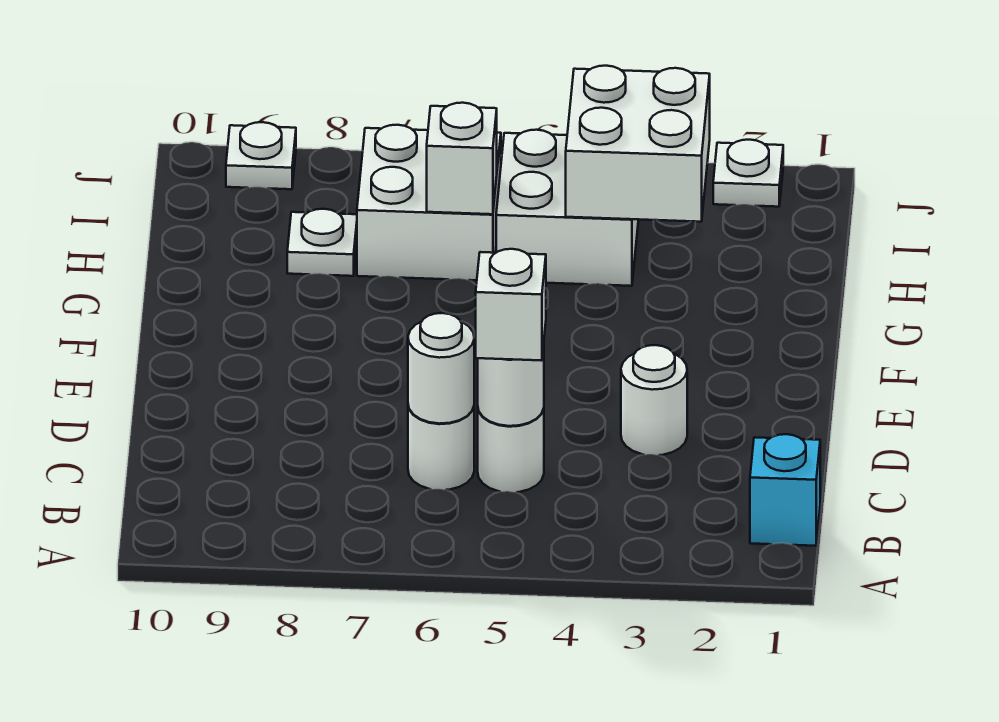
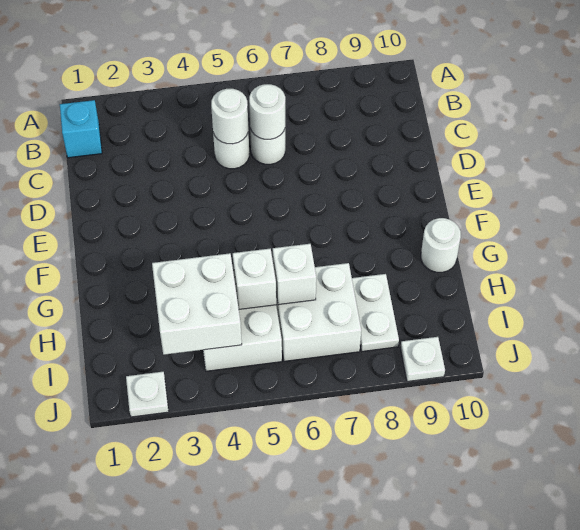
white 1x1 brick [476,249,546,361] -> white 1x1 brick moved to [233,249,276,309]
white 1x1 round brick [621,345,687,455] -> white 1x1 round brick moved to [421,218,461,272]
white 1x1 plate [287,209,357,276] -> white 1x2 plate [352,274,399,351]

